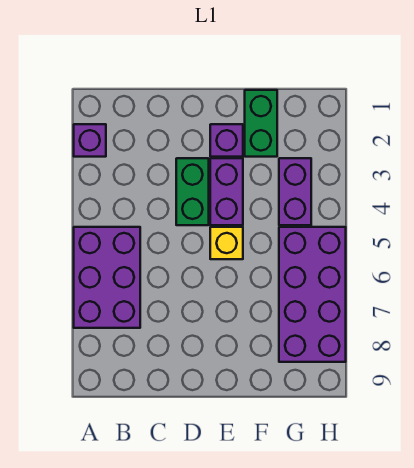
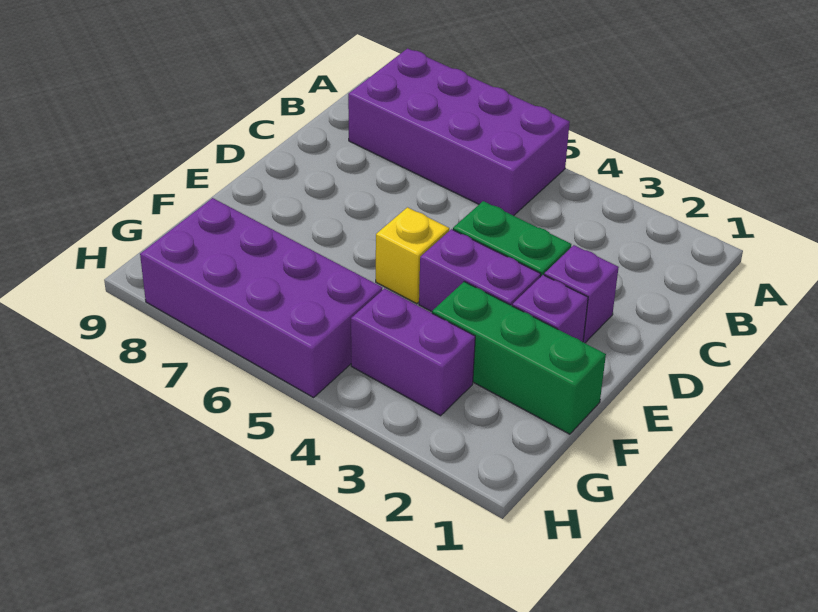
purple 1x1 brick [74,124,106,157] -> purple 1x1 brick moved to [544,245,619,343]
purple 2x3 brick [74,227,140,328] -> purple 2x4 brick [348,48,570,216]
green 1x2 brick [245,90,277,157] -> green 1x3 brick [432,282,606,434]

